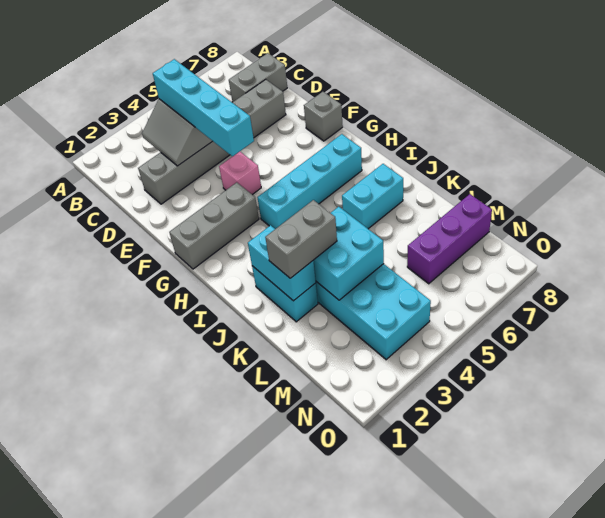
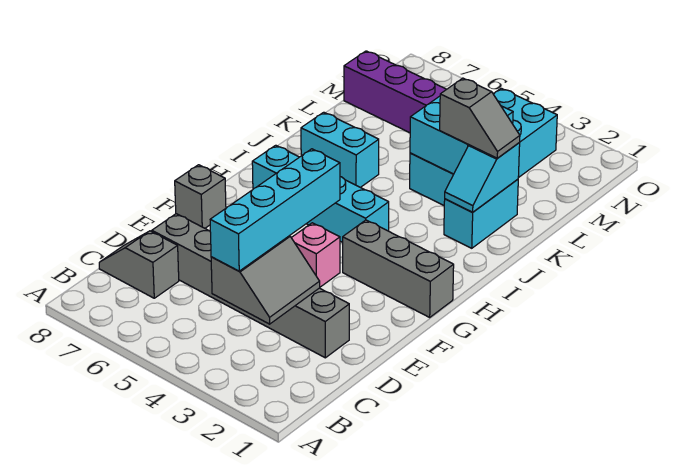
grey 1x2 brick [229,53,287,102] -> grey 1x2 slope [99,231,179,298]
cyan 1x2 brick [248,225,316,301] -> cyan 1x2 slope [445,143,520,212]
grey 1x2 brick [265,200,337,278] -> grey 1x2 slope [440,78,520,158]

